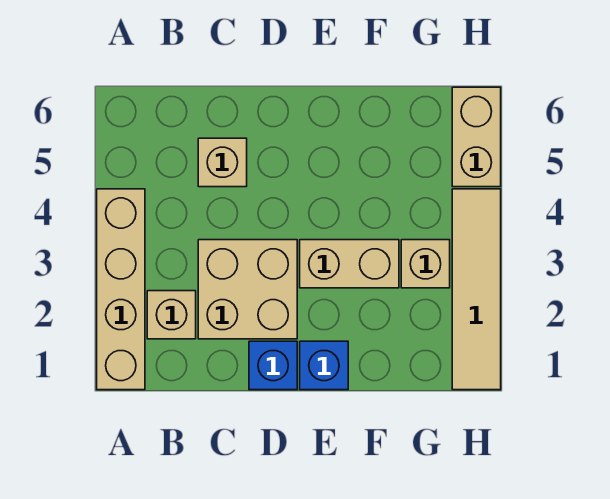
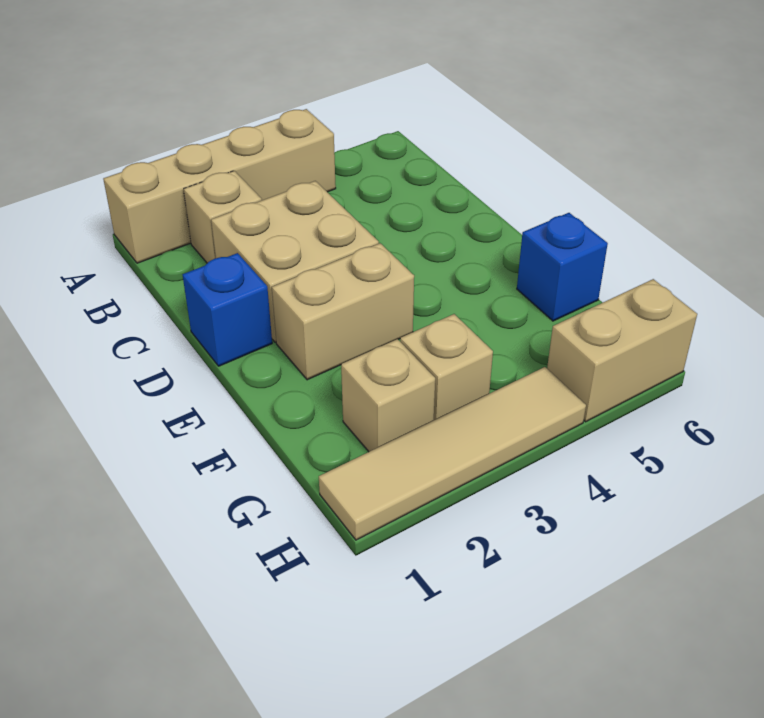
tan 1x1 brick [198,138,247,187] -> tan 1x1 brick moved to [341,339,435,452]
blue 1x1 brick [300,341,348,390] -> blue 1x1 brick moved to [517,213,608,321]
tan 1x2 brick [300,240,399,288] -> tan 1x2 brick turned to [272,243,414,380]

